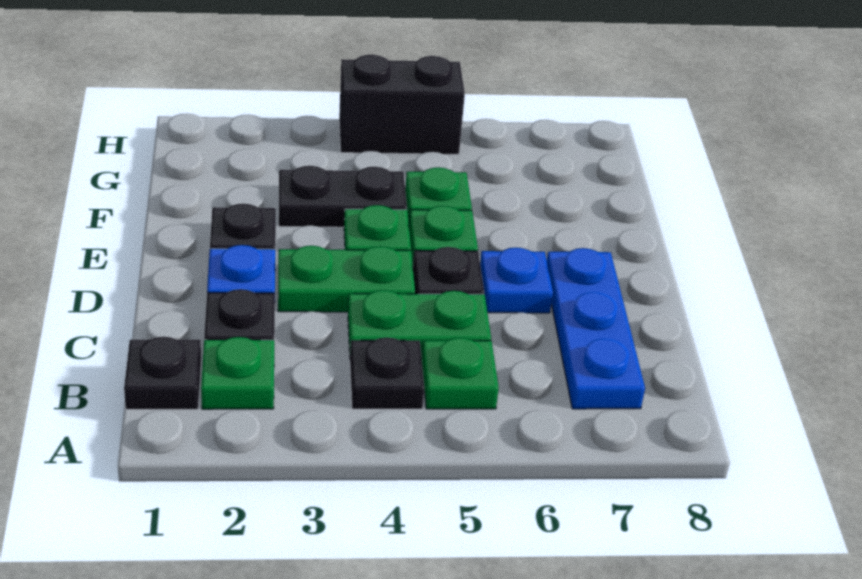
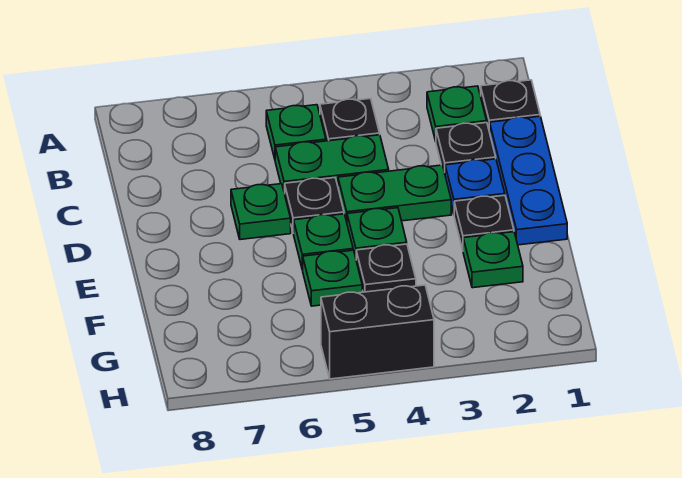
blue 1x3 plate [547,248,645,409] -> blue 1x3 plate moved to [490,116,567,245]
blue 1x1 plate [480,248,553,313] -> green 1x1 plate [231,184,291,240]
none -> green 1x1 plate [463,232,523,288]
black 1x2 plate [279,166,407,227] -> black 1x1 plate [356,244,416,292]

